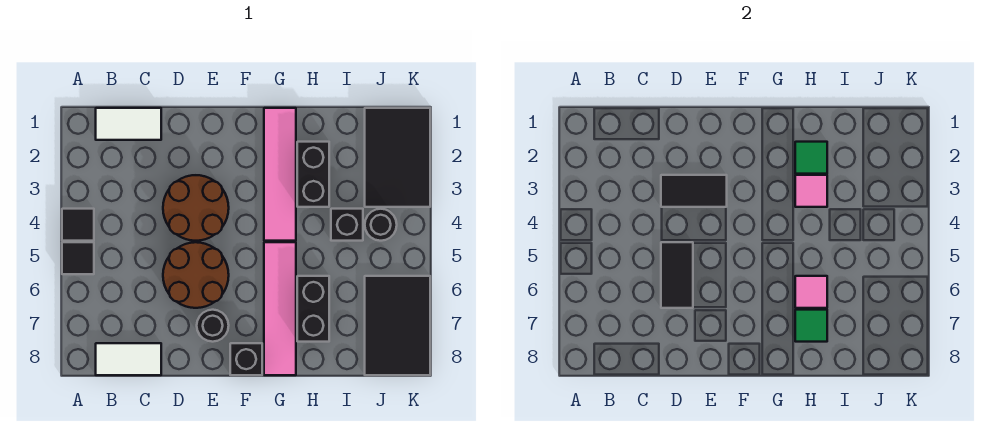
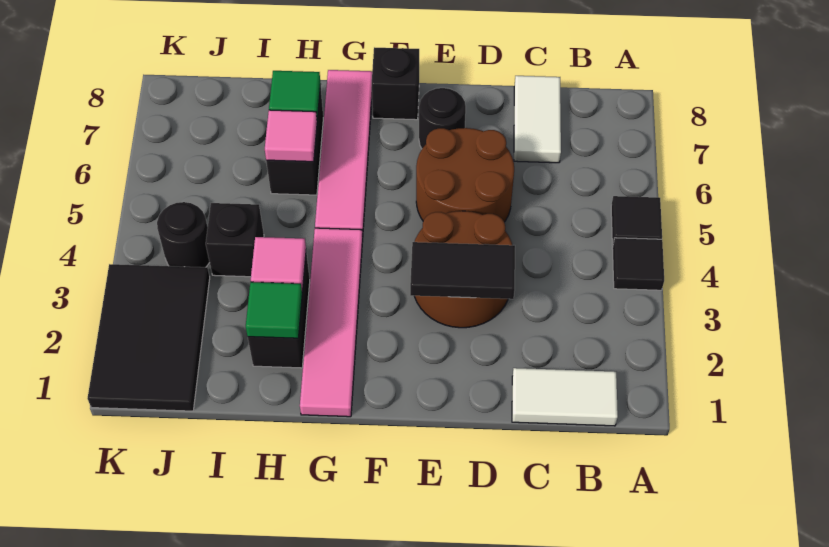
white 1x2 tile [96,343,161,375] -> white 1x2 tile turned to [514,76,561,163]
black 1x2 tile [661,242,693,308] -> none
black 2x3 tile [365,276,430,375] -> none

